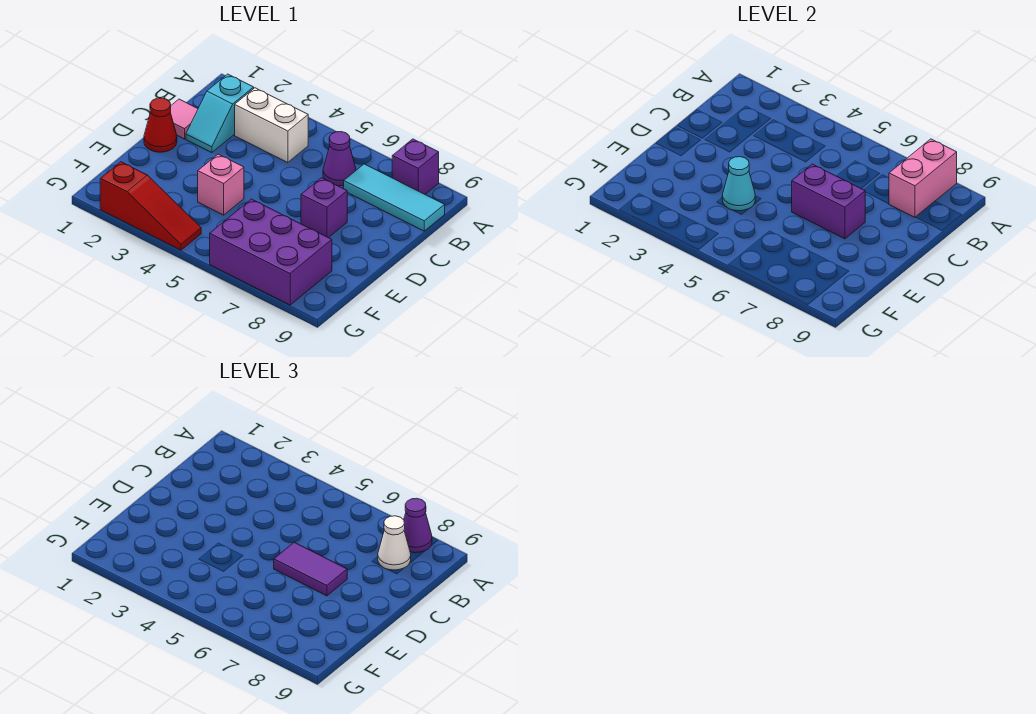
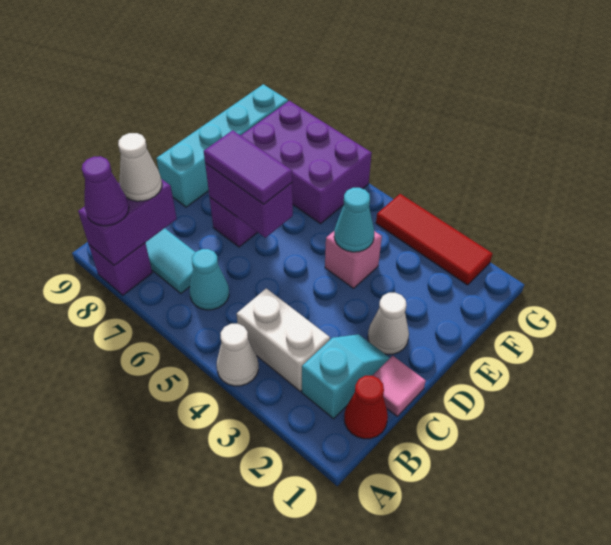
none -> white 1x1 cone [217,324,258,386]
pink 1x2 brick [889,139,957,217] -> purple 1x2 brick [78,179,177,265]
purple 1x1 cone [323,132,356,186] -> cyan 1x1 cone [190,249,229,310]
red 1x1 cone [144,98,177,152] -> red 1x1 cone moved to [344,376,388,439]
none -> white 1x1 cone [368,293,409,354]
none -> cyan 1x4 brick [156,84,288,207]
red 1x3 slope [100,162,201,250] -> red 1x3 tile [376,194,493,285]

